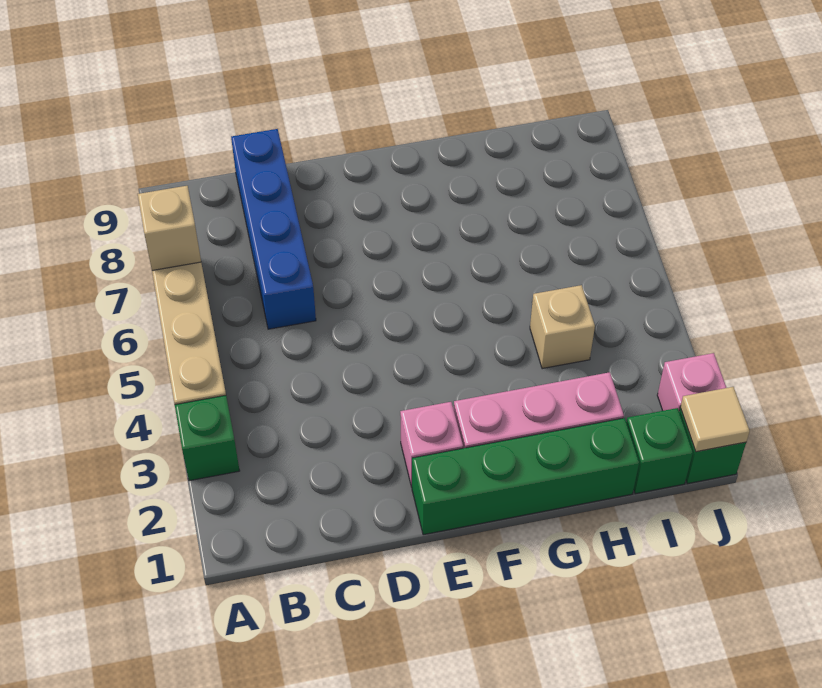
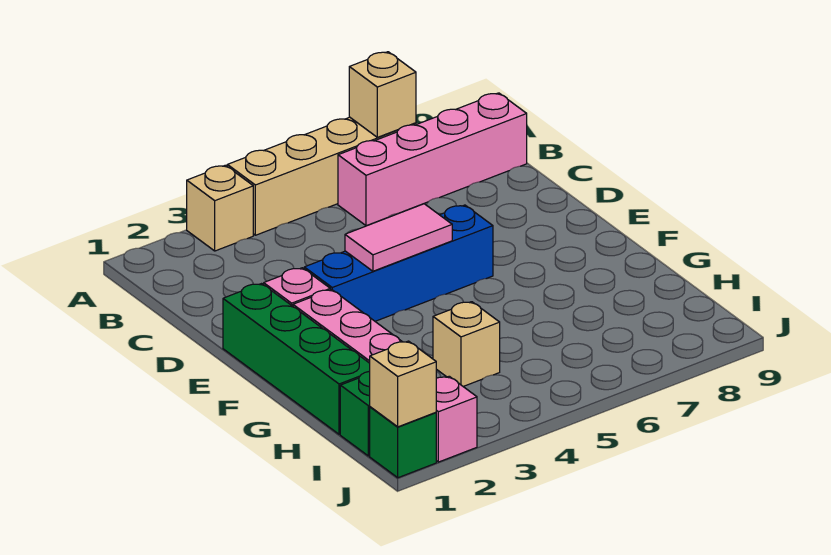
green 1x1 brick [175,395,240,481] -> tan 1x1 brick [187,165,253,251]
none -> pink 1x4 brick [338,93,527,226]
blue 1x4 brick [231,129,316,329] -> blue 1x4 brick moved to [304,205,493,321]
none -> pink 1x2 tile [345,204,452,271]
tan 1x1 tile [680,387,750,452] -> tan 1x1 brick [370,341,436,427]

